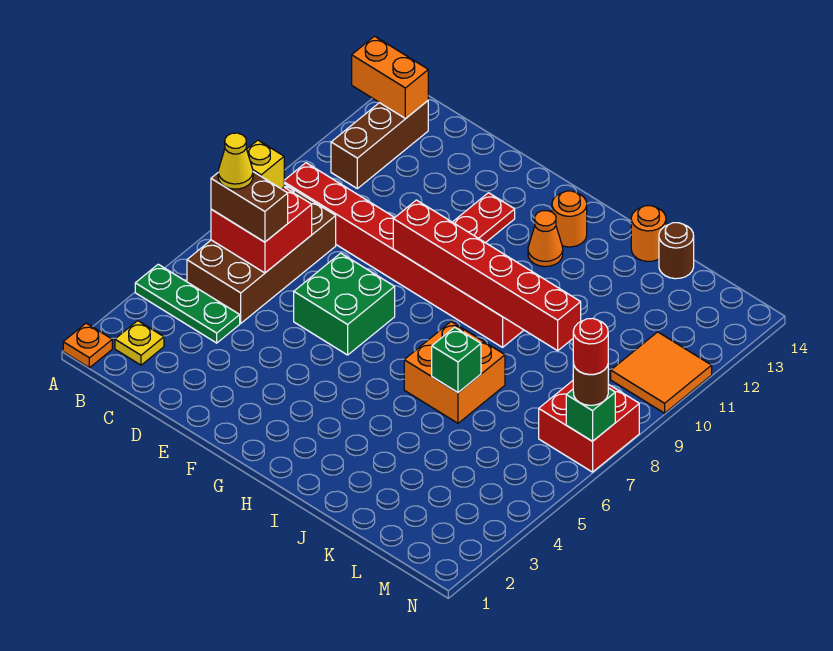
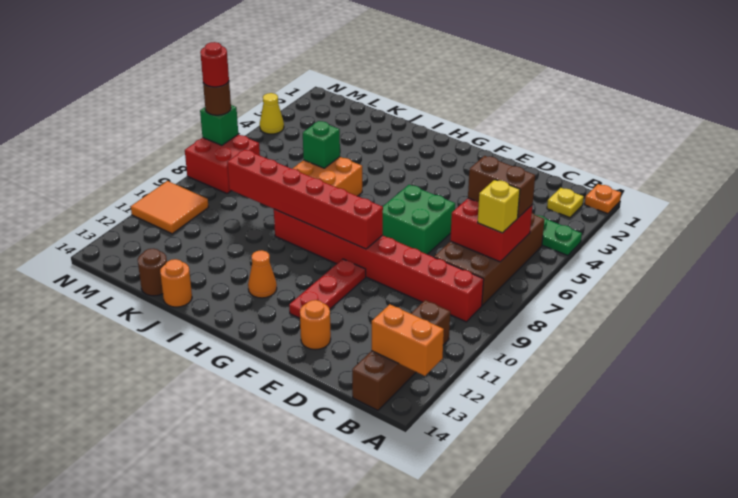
yellow 1x1 cone [218,133,253,189] -> yellow 1x1 cone moved to [260,93,284,134]
brown 1x3 brick [331,101,428,189] -> brown 1x4 brick [352,300,450,410]
orange 1x1 round brick [552,191,587,247] -> orange 1x1 round brick moved to [300,300,331,350]

